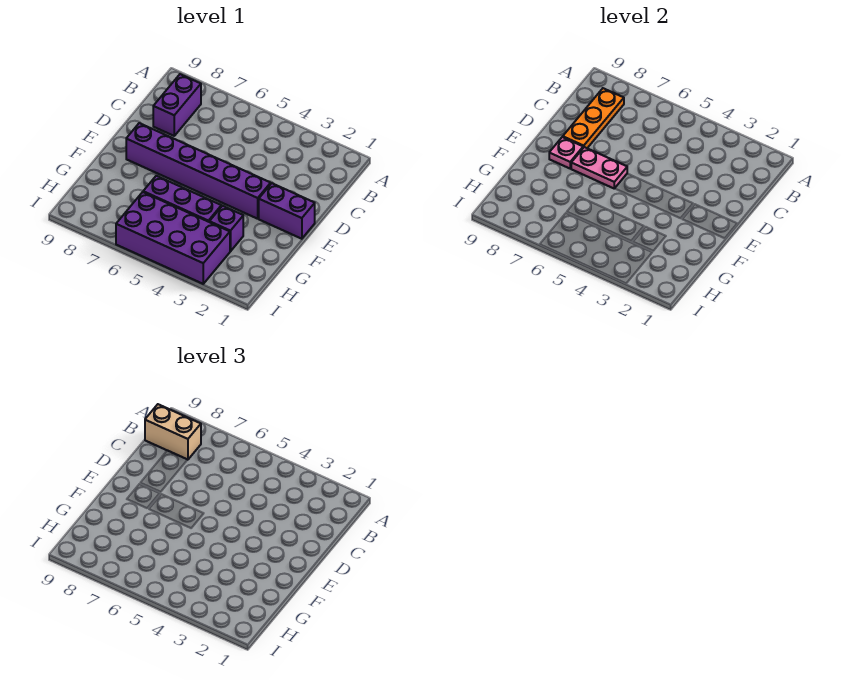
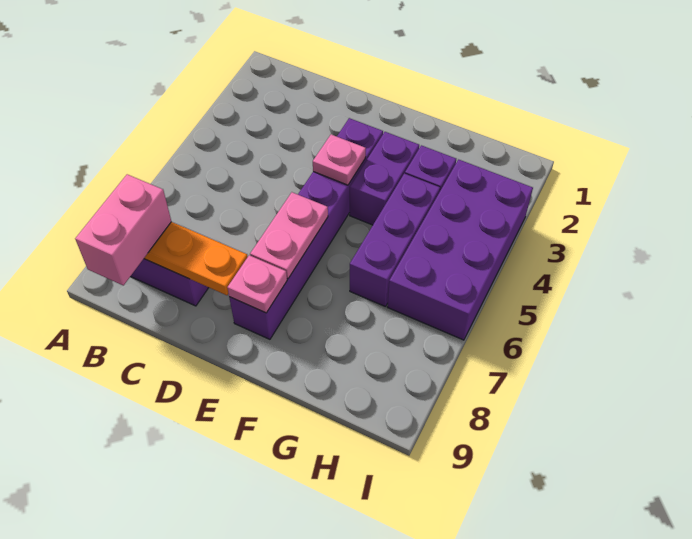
tan 1x2 brick [145,404,201,460] -> pink 1x2 brick [75,174,171,286]
purple 1x2 brick [259,183,315,239] -> purple 1x2 brick moved to [350,132,419,225]
none -> pink 1x1 plate [313,135,366,185]

